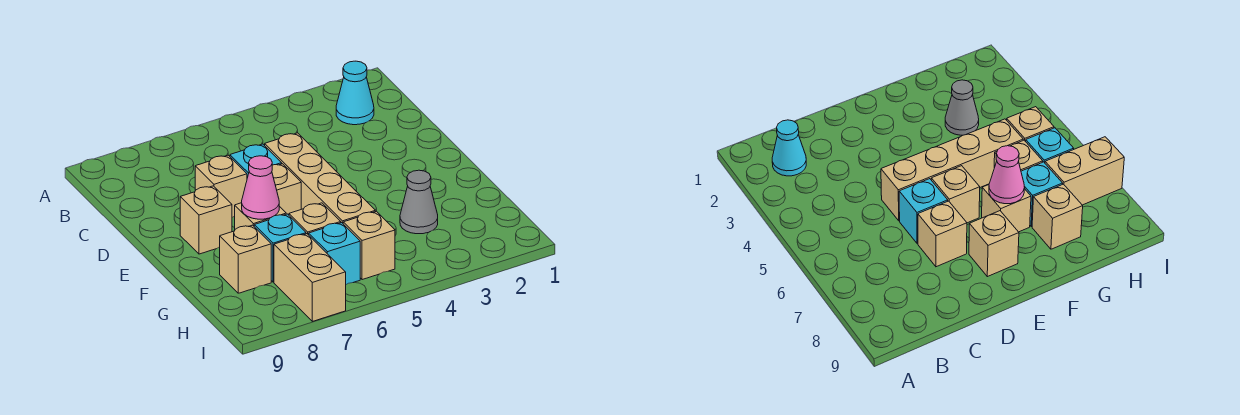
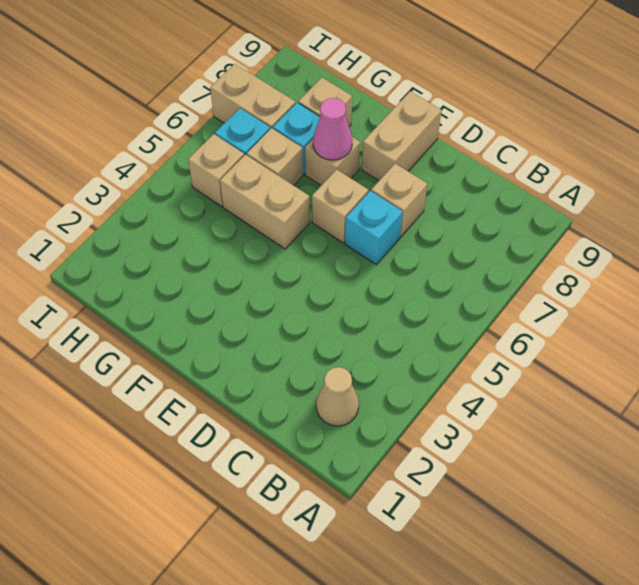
cyan 1x1 cone [336,61,374,125] -> tan 1x1 cone [316,367,359,426]
tan 1x4 brick [265,133,375,223] -> tan 1x2 brick [220,154,310,249]
tan 1x1 brick [180,186,232,254] -> tan 1x2 brick [362,91,441,180]
grey 1x1 cone [400,170,438,234] -> none

